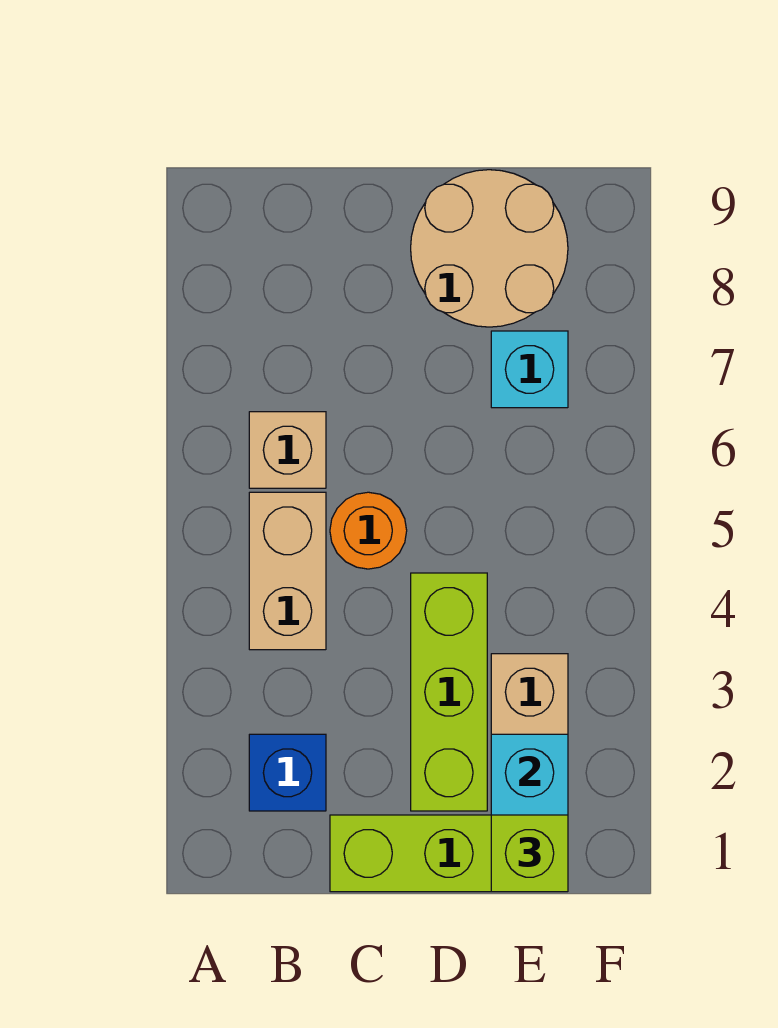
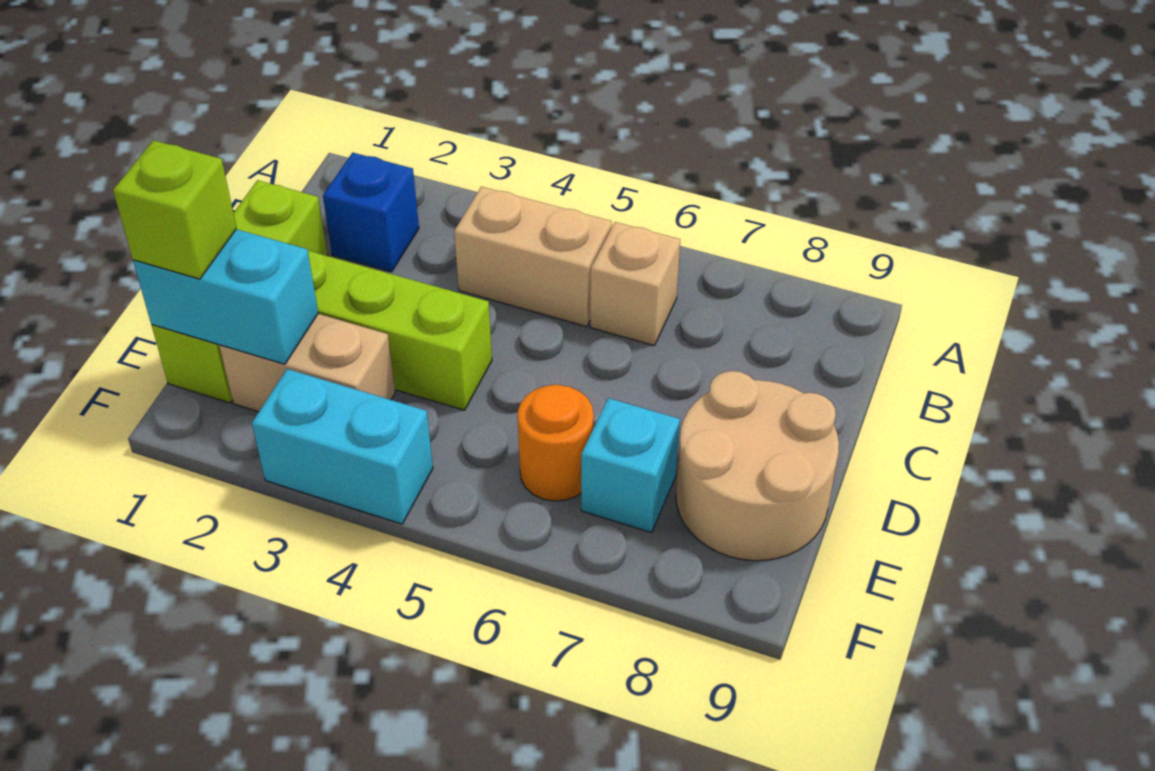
orange 1x1 round brick [330,492,407,569] -> orange 1x1 round brick moved to [518,385,594,501]
none -> cyan 1x2 brick [252,369,433,524]

